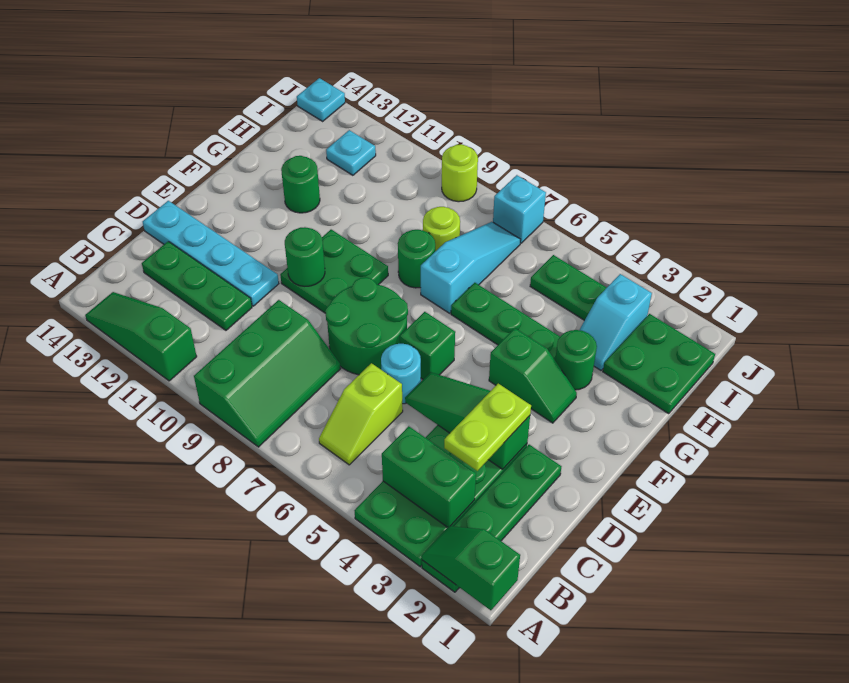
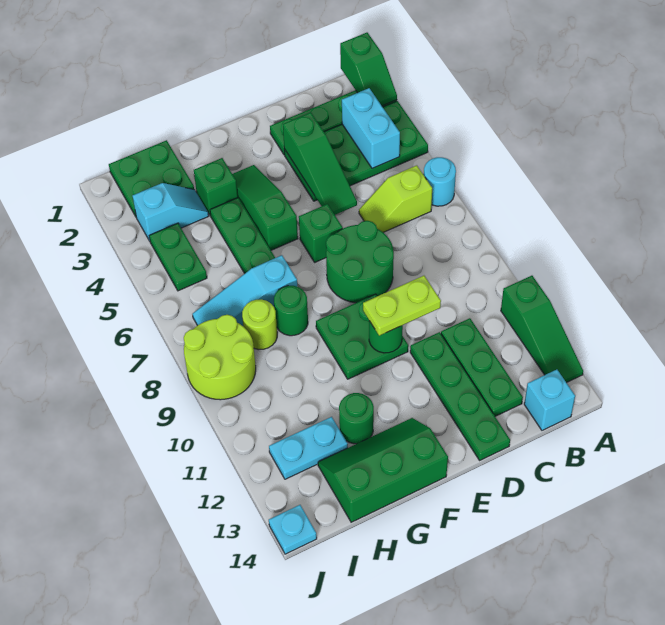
green 2x3 slope [194,300,341,447] -> green 2x3 slope moved to [318,418,448,522]
green 1x2 brick [382,426,476,527] -> cyan 1x2 brick [342,88,400,168]
lime 1x2 slope [319,363,403,465] -> lime 1x2 slope turned to [359,165,432,232]
lime 1x2 plate [444,384,531,471] -> lime 1x2 plate moved to [363,276,441,336]
cyan 1x1 round brick [381,344,421,404] -> cyan 1x1 round brick moved to [424,157,456,206]
cyan 1x4 plate [143,201,279,306] -> green 1x4 plate [410,332,510,460]
green 1x2 slope [489,328,577,423] -> green 1x3 slope [233,165,298,250]
green 1x1 round brick [555,330,597,390] -> green 1x1 brick [194,158,238,216]
cyan 1x1 plate [326,130,376,175] -> cyan 1x2 plate [269,417,348,479]
cyan 1x1 brick [493,175,546,243] -> cyan 1x1 brick moved to [524,370,575,430]
lime 1x1 round brick [442,144,478,202] -> lime 2x2 round brick [184,315,256,400]

